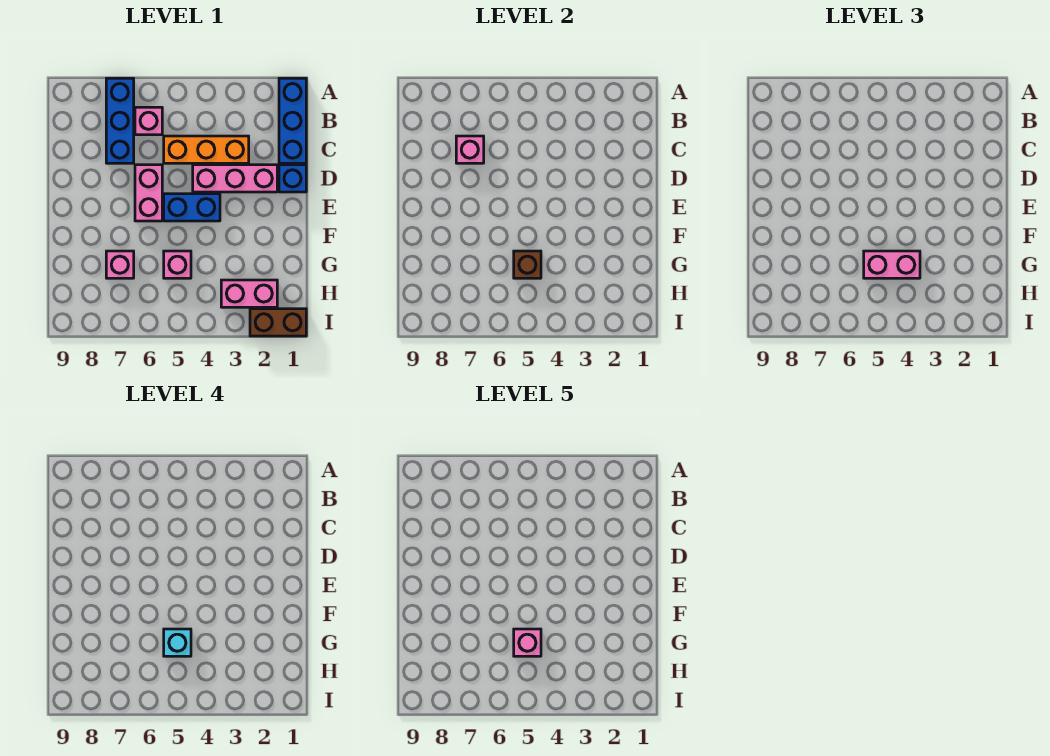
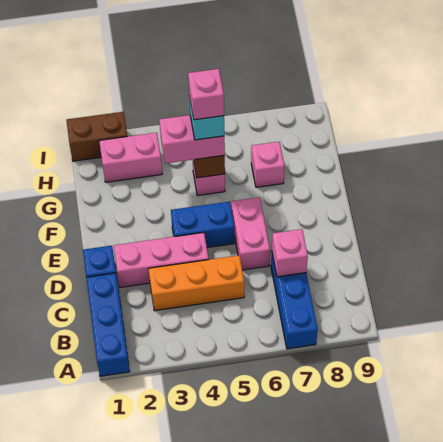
pink 1x1 brick [135,107,162,135] -> none

